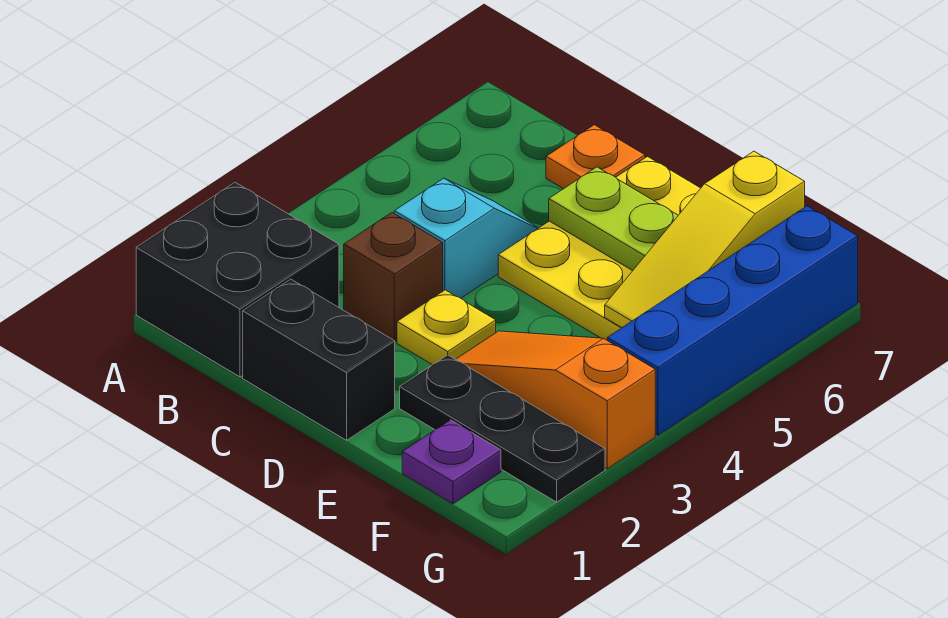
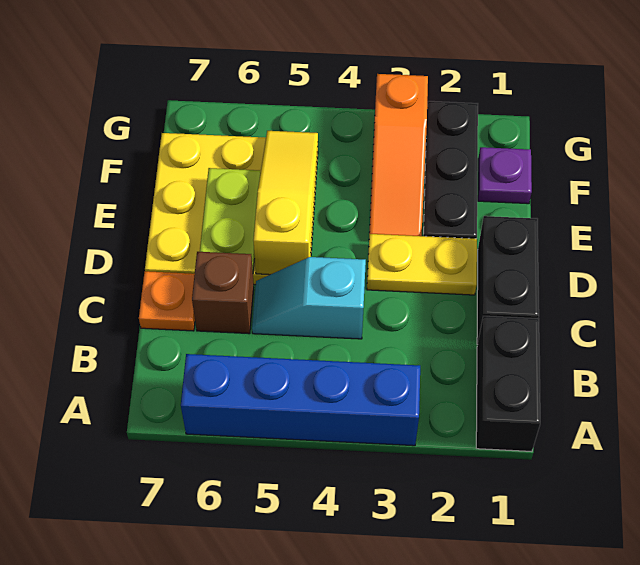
black 2x2 brick [136,183,339,377] -> black 1x2 brick [476,316,540,451]
brown 1x1 brick [344,213,443,341] -> brown 1x1 brick moved to [192,252,254,334]
yellow 1x1 plate [397,290,496,365] -> yellow 1x2 plate [367,234,477,295]
yellow 1x3 slope [605,151,805,328] -> yellow 1x3 slope turned to [253,131,318,275]
blue 1x4 brick [607,206,858,435] -> blue 1x4 brick moved to [181,354,420,446]

